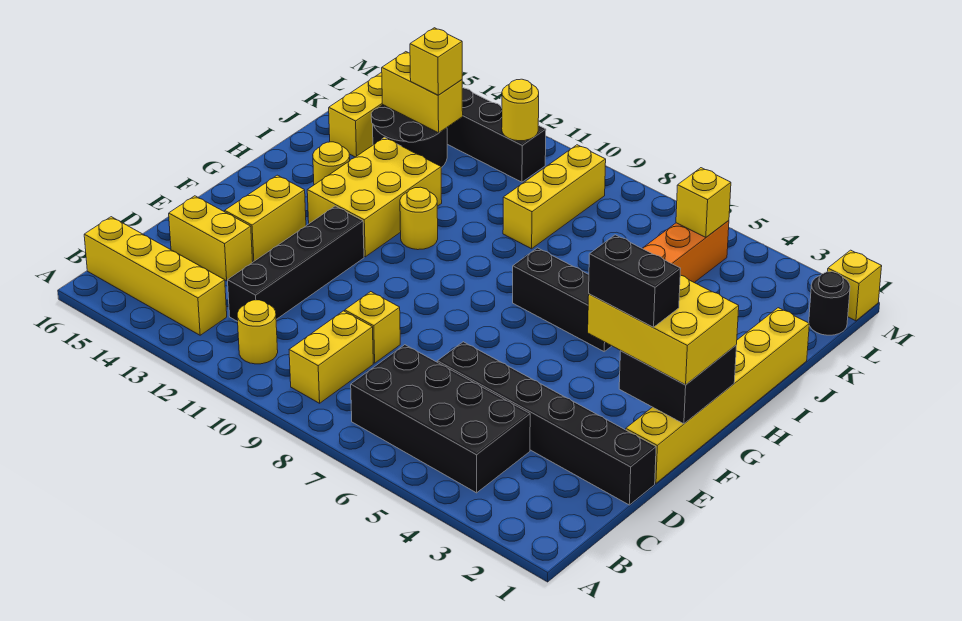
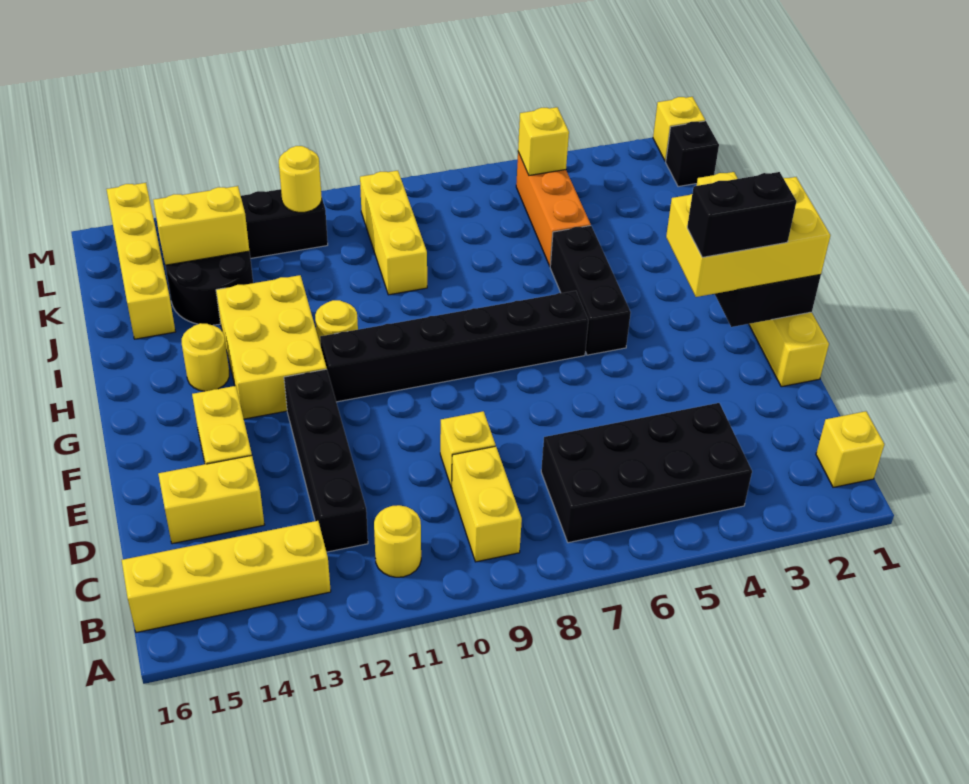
black 1x6 brick [437,342,656,505] -> black 1x6 brick moved to [320,291,588,402]
black 1x3 brick [513,248,611,352] -> black 1x3 brick turned to [550,226,631,355]
yellow 1x1 brick [410,28,462,95] -> yellow 1x1 brick moved to [816,411,884,487]
black 1x1 round brick [809,272,850,335] -> black 1x1 brick [666,121,719,187]

